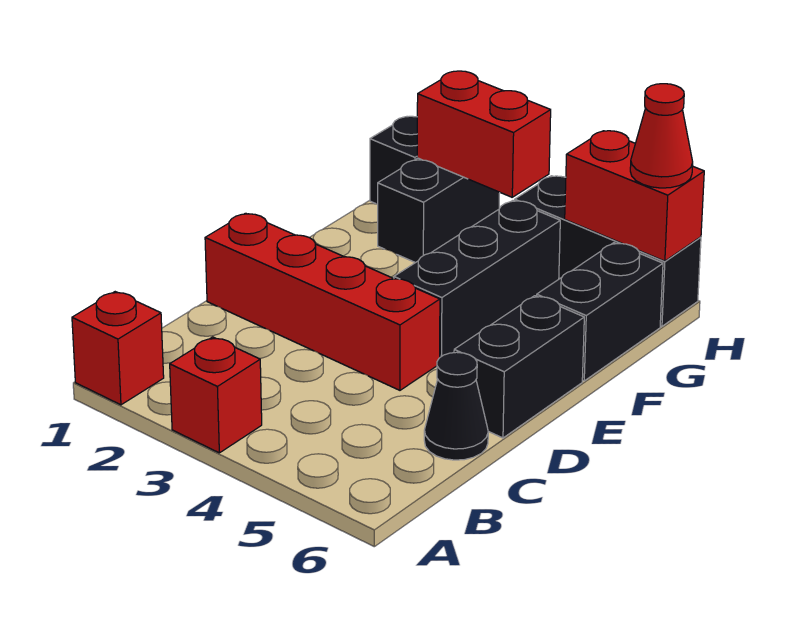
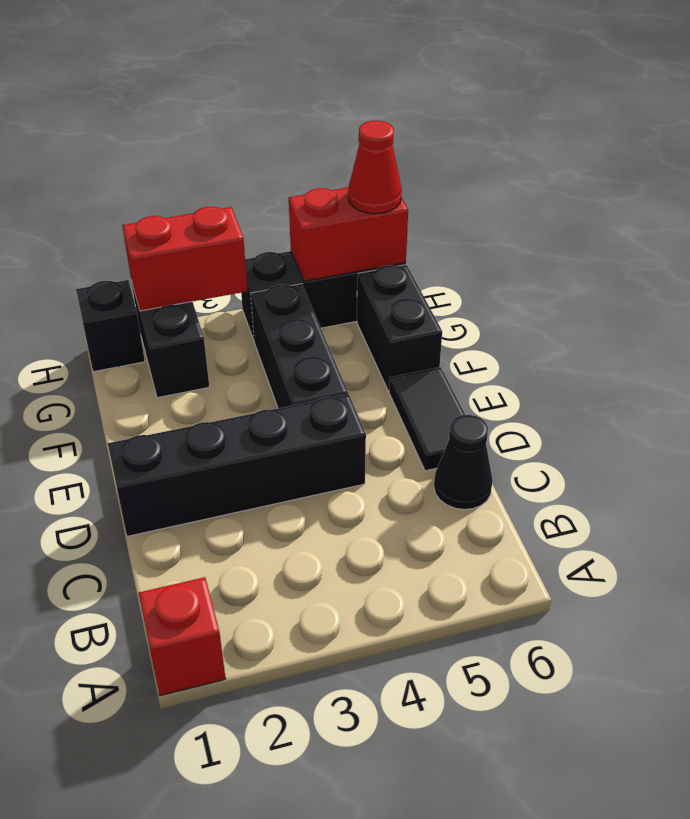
red 1x1 brick [170,337,262,453] -> none
red 1x4 brick [205,213,440,390] -> black 1x4 brick [108,394,366,536]
black 1x2 brick [454,296,584,438] -> black 1x2 tile [389,367,465,471]

